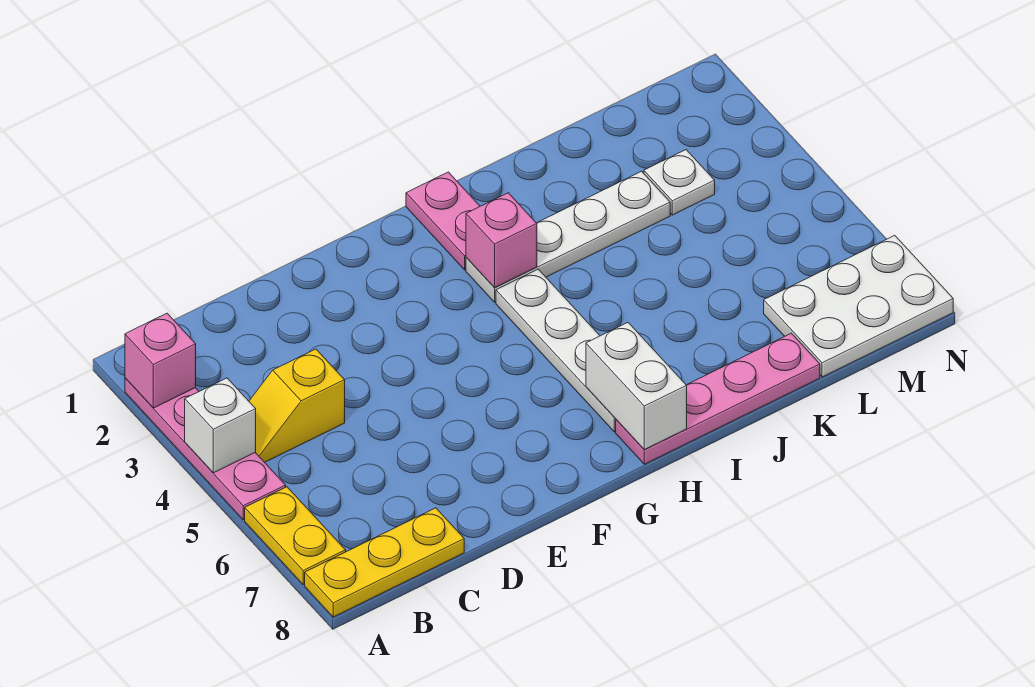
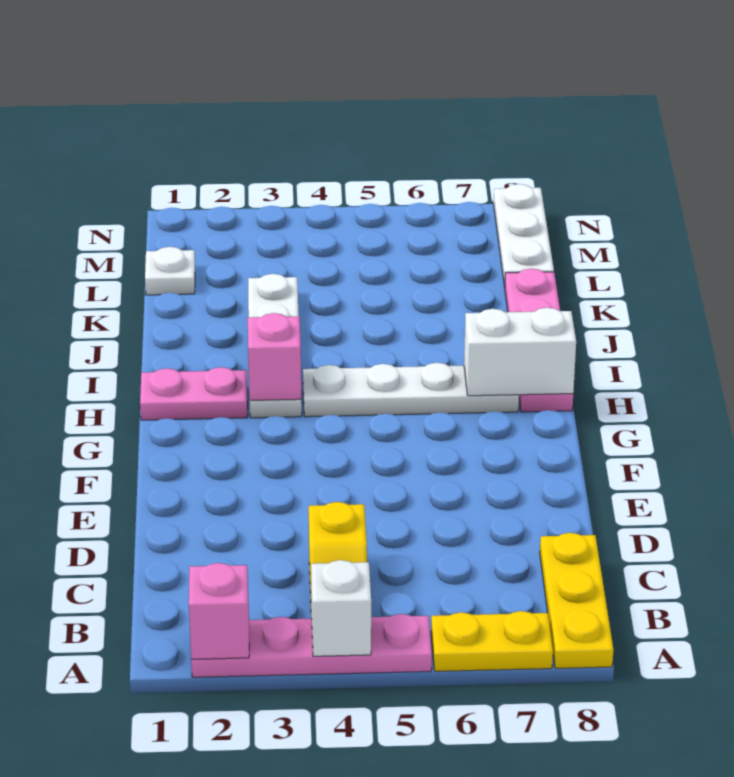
white 1x1 plate [644,150,715,215] -> white 1x1 plate moved to [145,247,195,295]
white 2x3 plate [764,235,953,377] -> white 1x3 plate [494,184,554,287]

